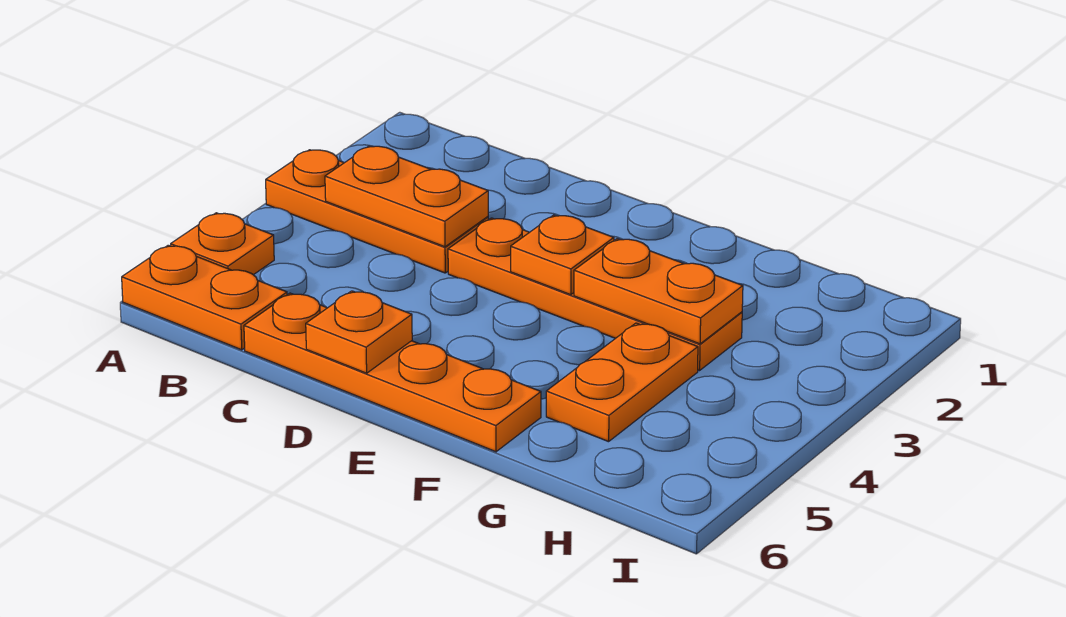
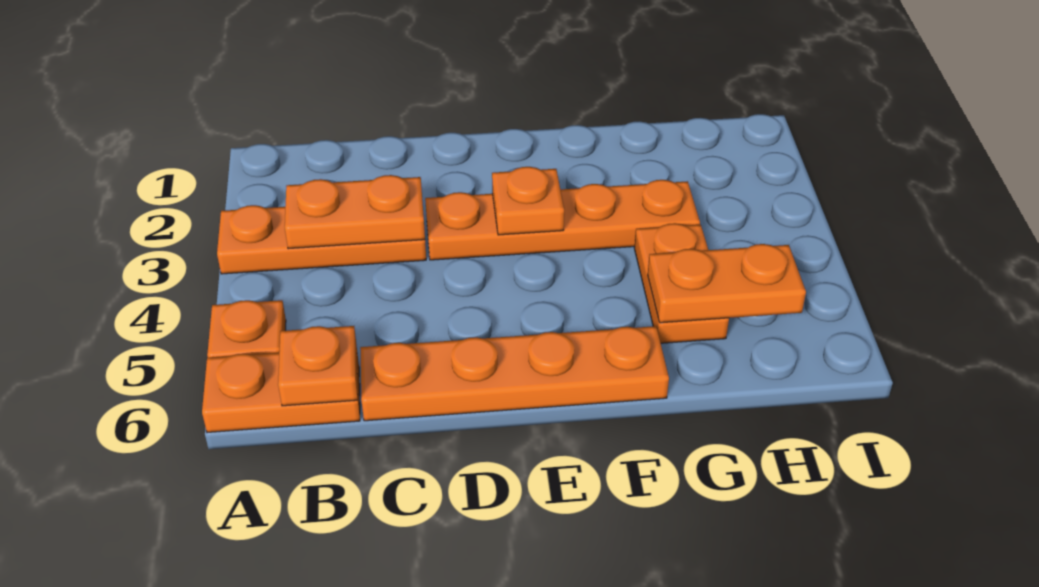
orange 1x1 plate [306,291,412,373] -> orange 1x1 plate moved to [278,326,358,406]
orange 1x2 plate [574,239,743,344] -> orange 1x2 plate moved to [648,244,806,323]

